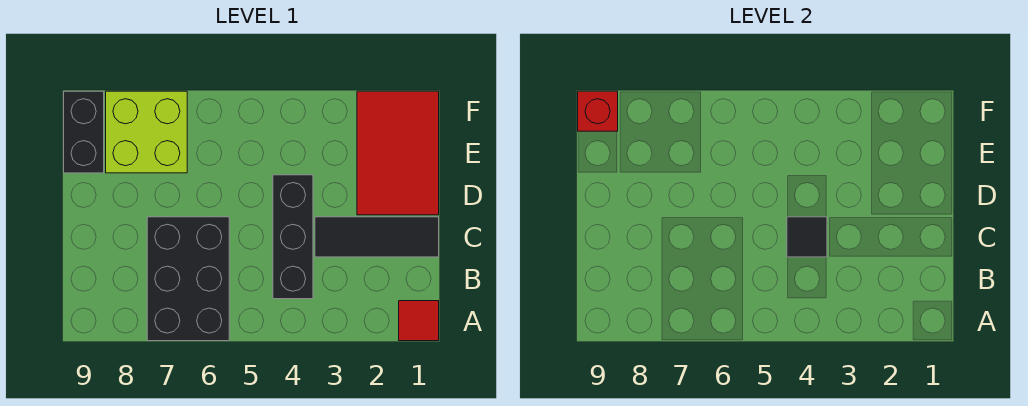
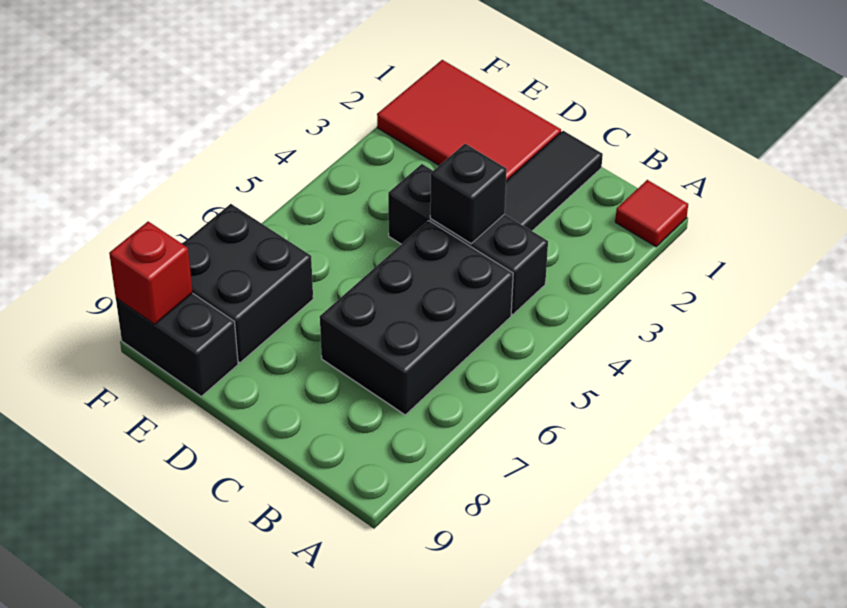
black 2x3 brick [147,217,229,341] -> black 2x3 brick turned to [320,221,513,415]
black 1x1 tile [787,217,827,257] -> black 1x1 brick [430,144,507,244]
lime 2x2 brick [106,91,187,173] -> black 2x2 brick [182,204,313,363]

